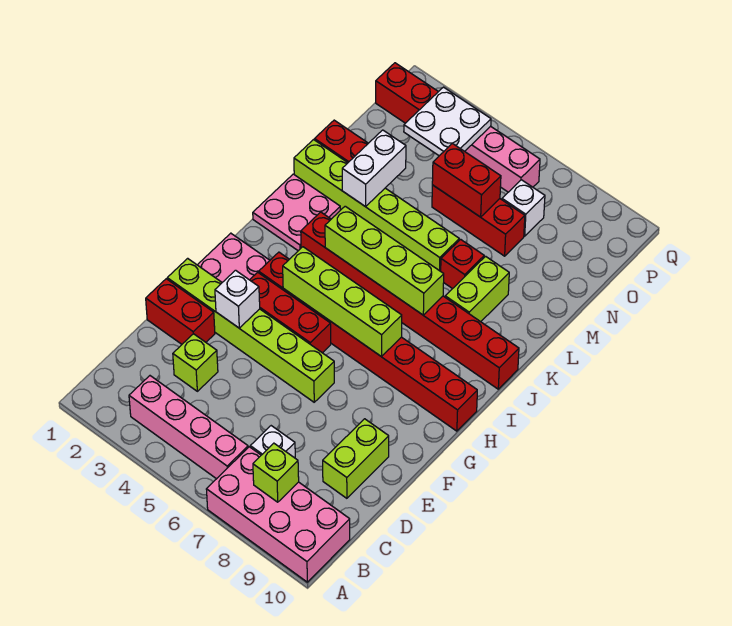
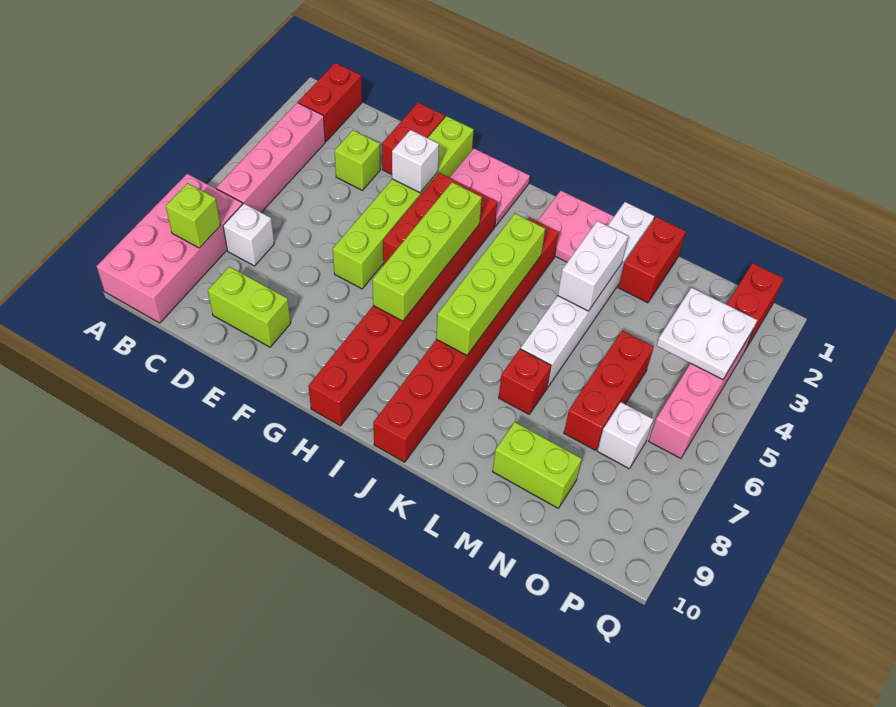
lime 1x2 brick [445,256,509,322] -> lime 1x2 brick moved to [493,422,582,508]
lime 1x6 brick [294,140,459,271] -> white 1x6 brick [520,202,654,388]
white 1x2 brick [342,130,406,207] -> white 1x2 brick turned to [558,221,628,311]
red 1x2 brick [432,144,501,217] -> red 1x2 brick moved to [298,63,362,141]

